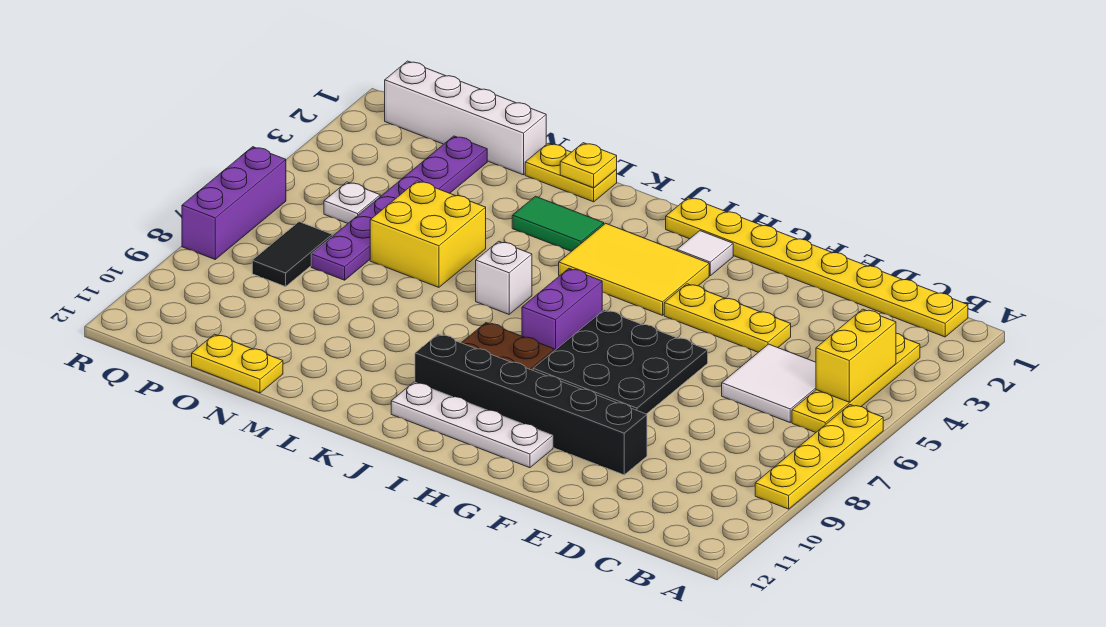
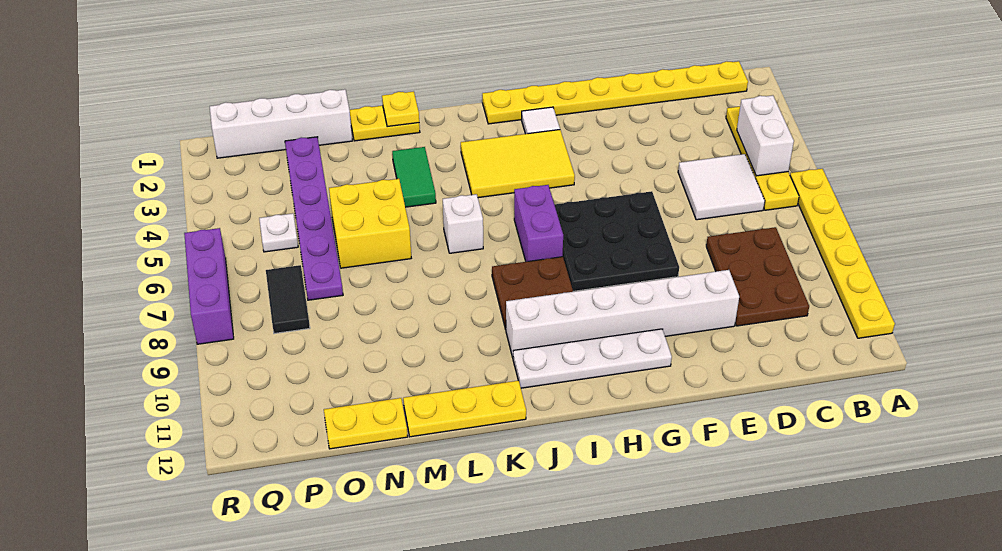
yellow 1x4 plate [755,405,883,509] -> yellow 1x6 plate [790,169,895,338]
yellow 1x2 brick [816,309,896,402] -> white 1x2 brick [737,95,794,176]
none -> brown 2x3 plate [706,227,809,326]
yellow 1x3 plate [664,284,791,352] -> yellow 1x3 plate moved to [403,381,526,437]
black 1x6 brick [415,334,647,475] -> white 1x6 brick [506,270,739,357]
green 1x2 tile [512,196,604,251] -> green 1x2 tile turned to [392,147,436,207]

